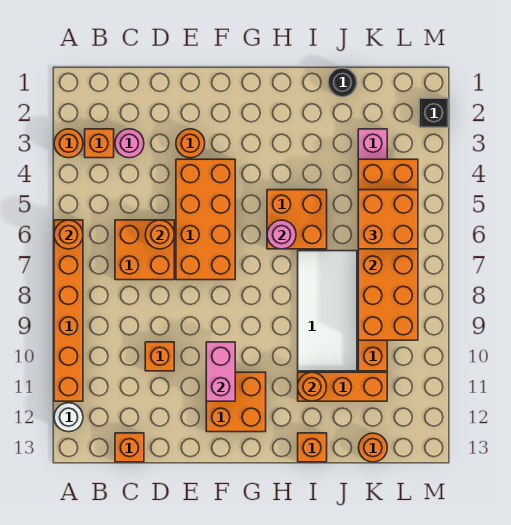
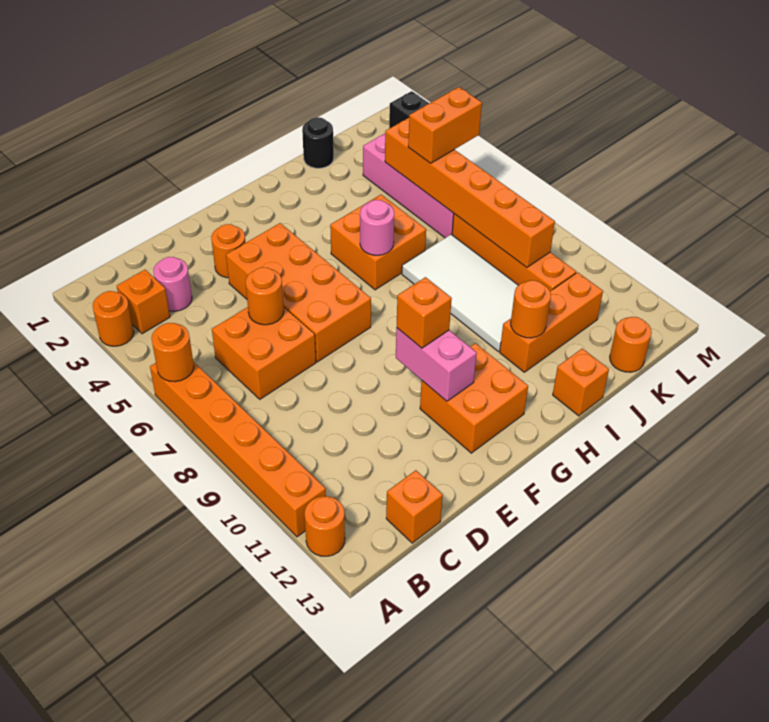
white 1x1 round brick [54,403,83,432] -> orange 1x1 round brick [304,496,345,556]
orange 1x1 brick [145,342,174,371] -> orange 1x1 brick moved to [397,277,452,348]
orange 2x6 brick [358,159,418,340] -> orange 1x6 brick [385,118,555,267]
orange 2x2 brick [358,190,418,249] -> orange 1x2 brick [408,87,482,163]

